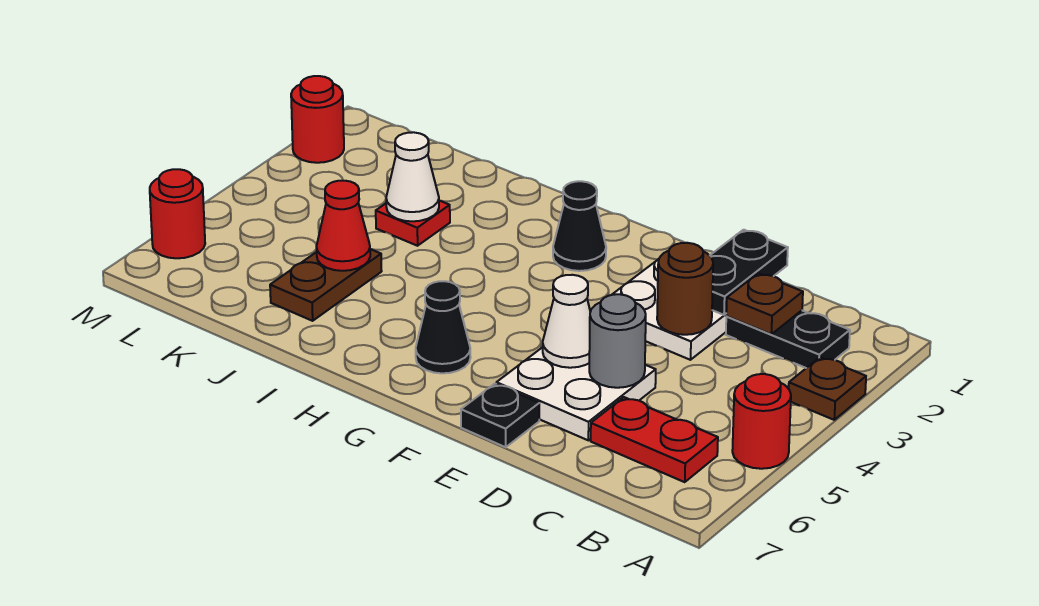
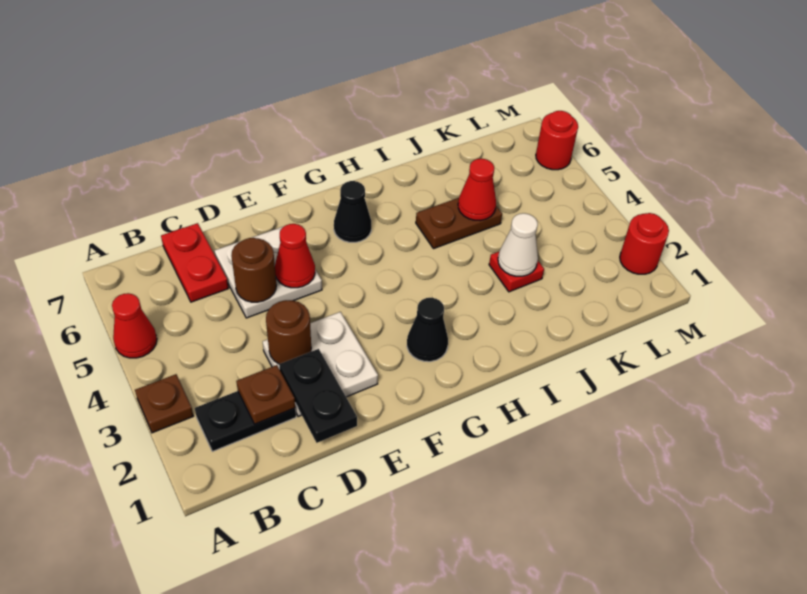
red 1x1 round brick [732,374,791,469] -> red 1x1 cone [112,293,157,358]
red 1x2 plate [591,397,718,482] -> red 1x2 plate turned to [161,223,229,302]
grey 1x1 round brick [589,294,646,388] -> brown 1x1 round brick [231,238,276,302]
white 1x1 cone [543,275,590,368] -> red 1x1 cone [275,224,315,288]
black 1x1 plate [461,384,539,447] -> none
brown 1x2 plate [270,249,382,321] -> brown 1x2 plate turned to [416,198,502,249]

